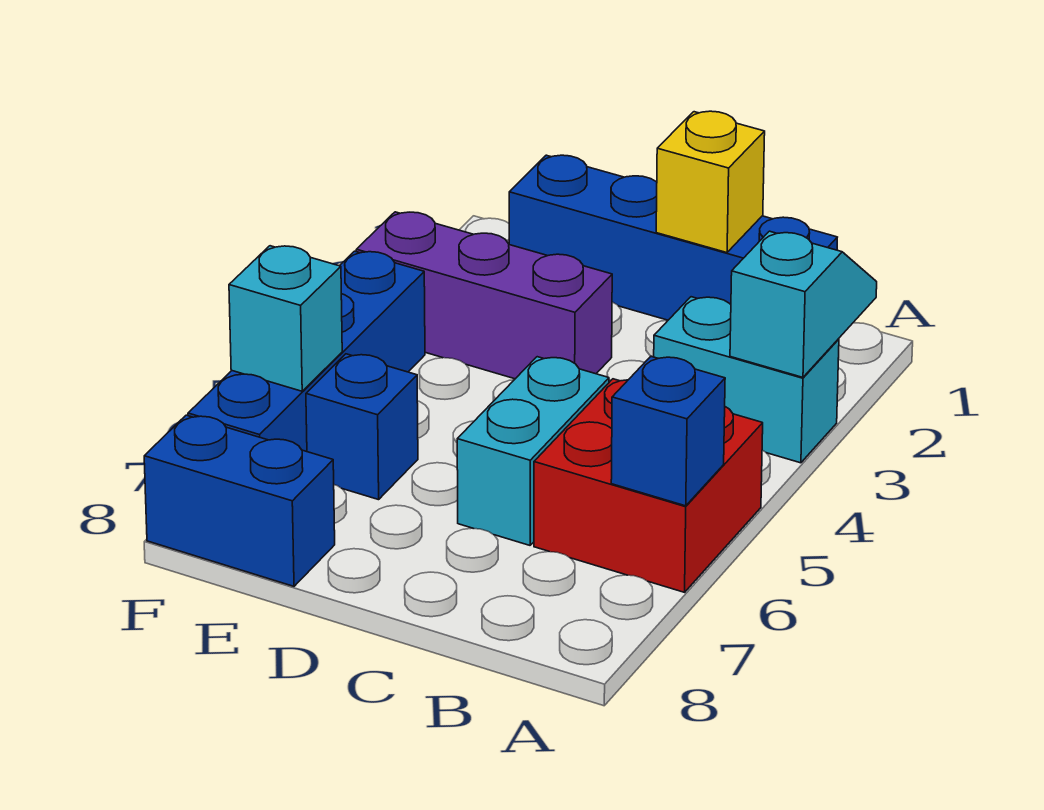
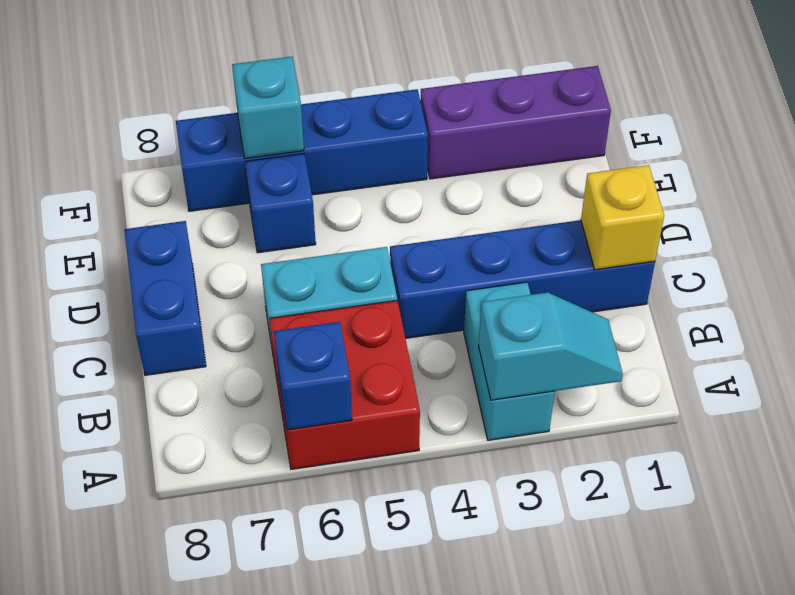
blue 1x4 brick [509,155,837,320] -> blue 1x4 brick turned to [390,220,655,338]
purple 1x3 brick [356,212,612,379] -> purple 1x3 brick turned to [420,66,611,179]
blue 1x2 brick [144,415,335,586] -> blue 1x2 brick moved to [124,221,206,375]

